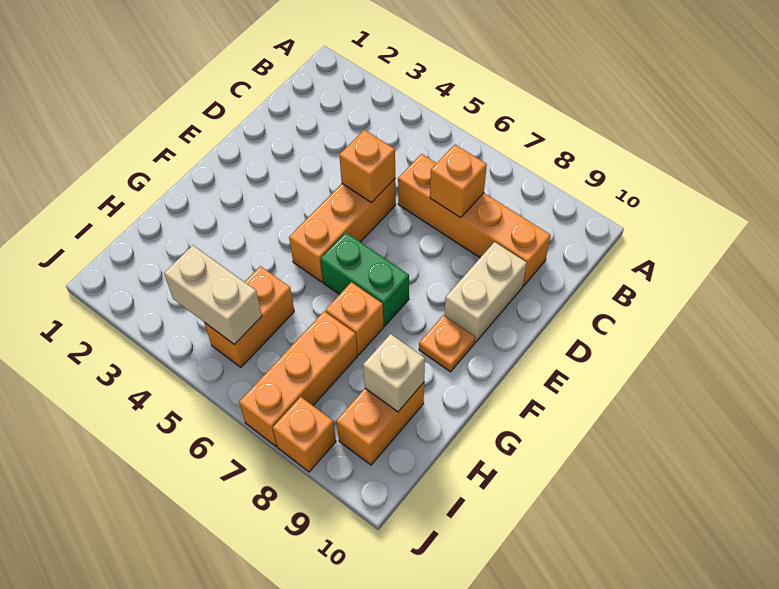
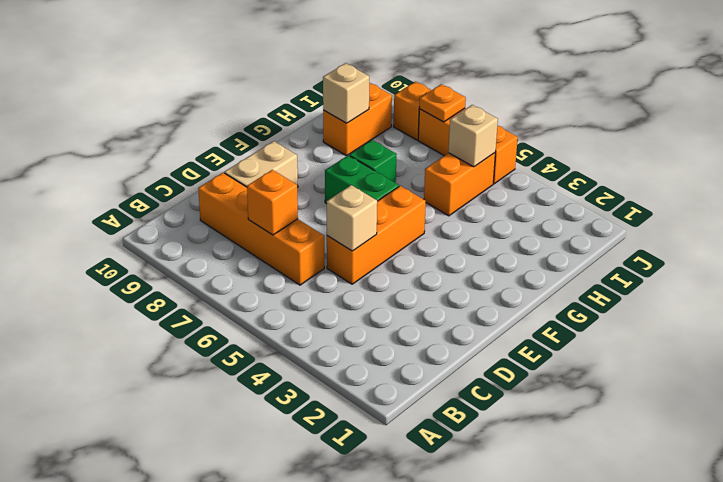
orange 1x1 brick [339,130,395,203] -> tan 1x1 brick [327,185,377,251]
orange 1x1 plate [419,315,475,372] -> orange 1x1 plate moved to [419,84,466,122]
orange 1x1 brick [326,282,384,355] -> green 1x1 brick [349,140,397,183]
orange 1x3 brick [239,311,358,446] -> orange 1x3 brick turned to [418,108,518,184]
tan 1x2 brick [164,245,262,345] -> tan 1x1 brick [448,105,498,167]

